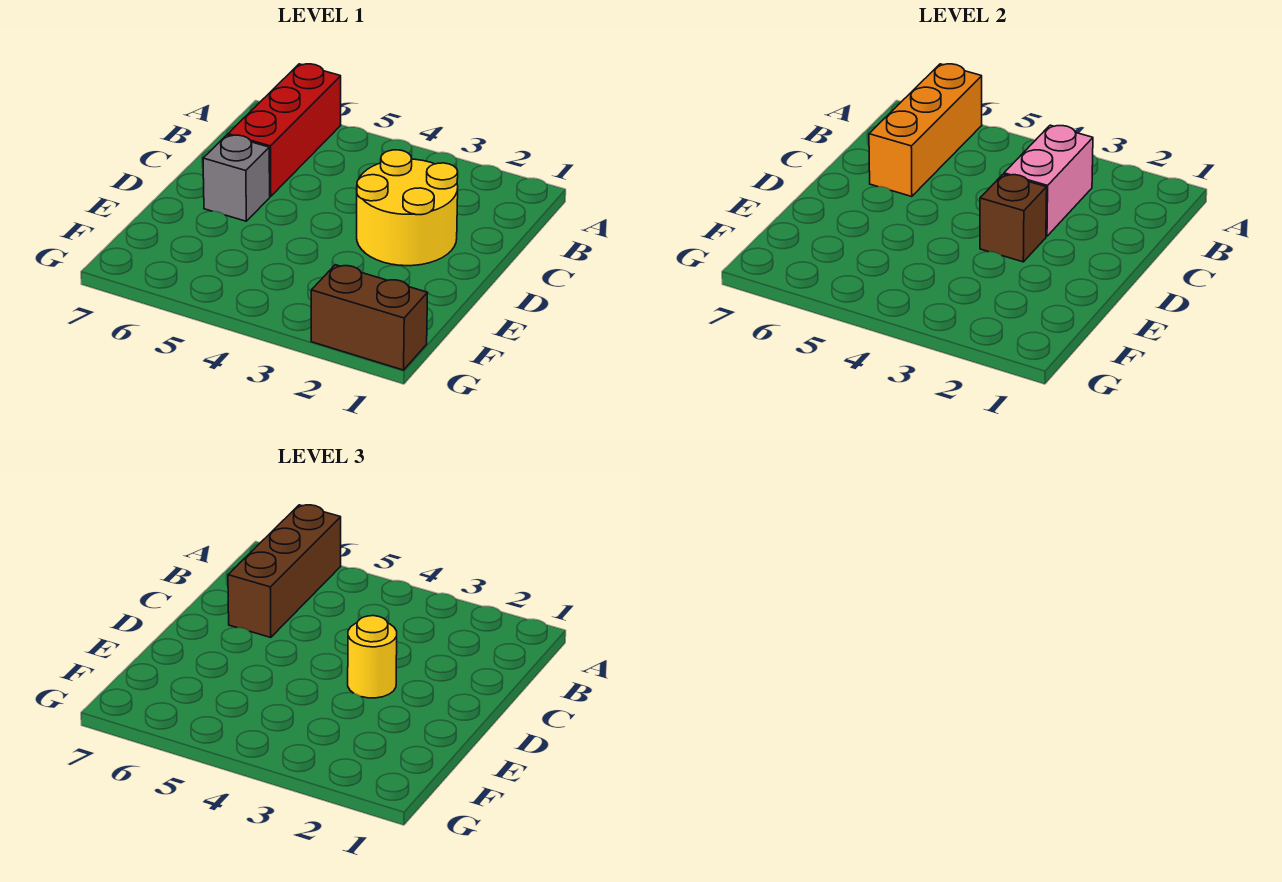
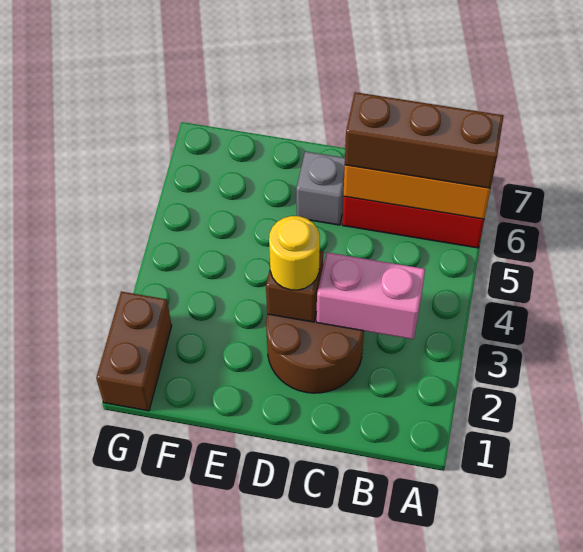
yellow 2x2 round brick [357,150,458,266] -> brown 2x2 round brick [266,312,364,393]

